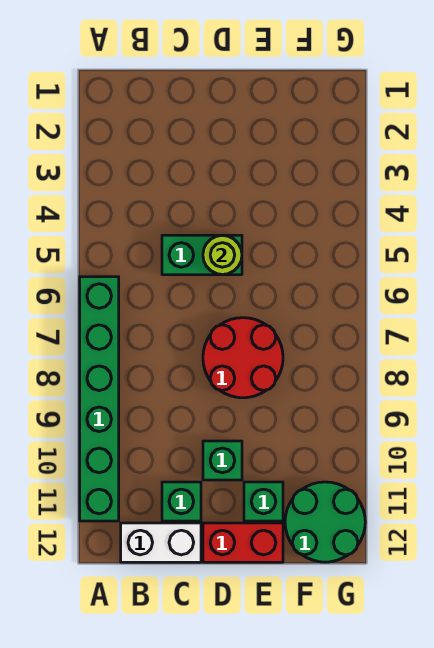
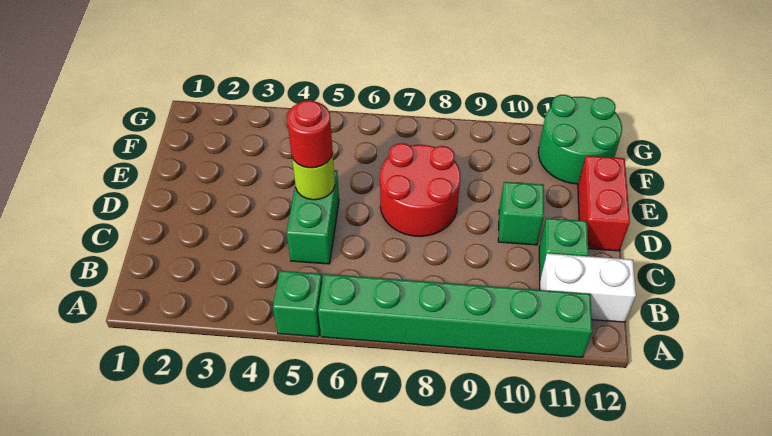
white 1x2 brick [121,523,201,562] -> white 1x2 brick turned to [540,253,636,322]
none -> red 1x1 round brick [287,100,333,168]
green 1x1 brick [244,482,283,521] -> green 1x1 brick moved to [273,271,322,337]

